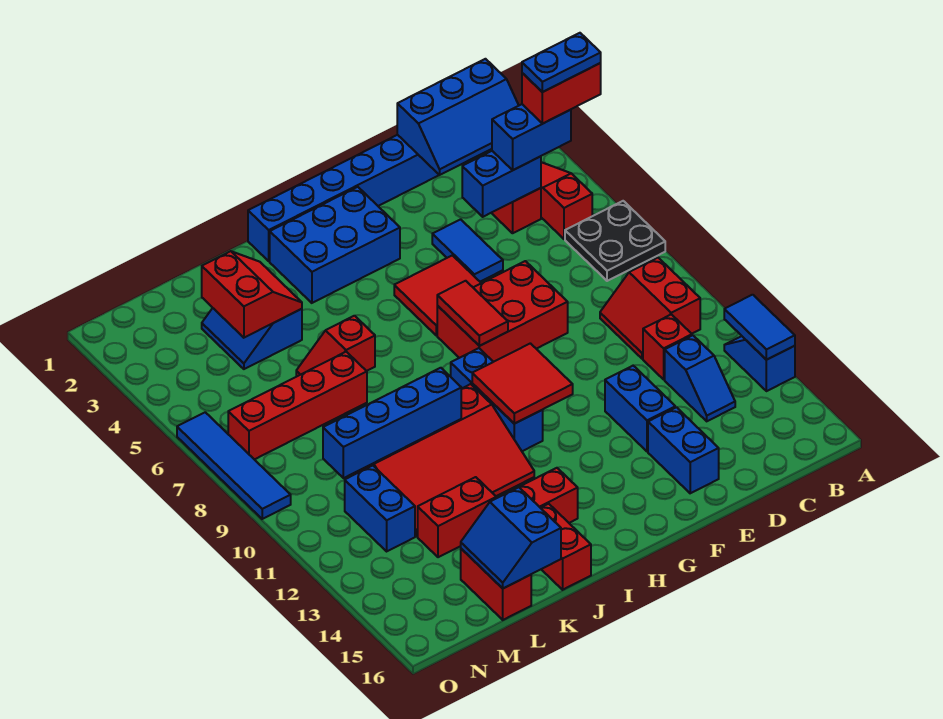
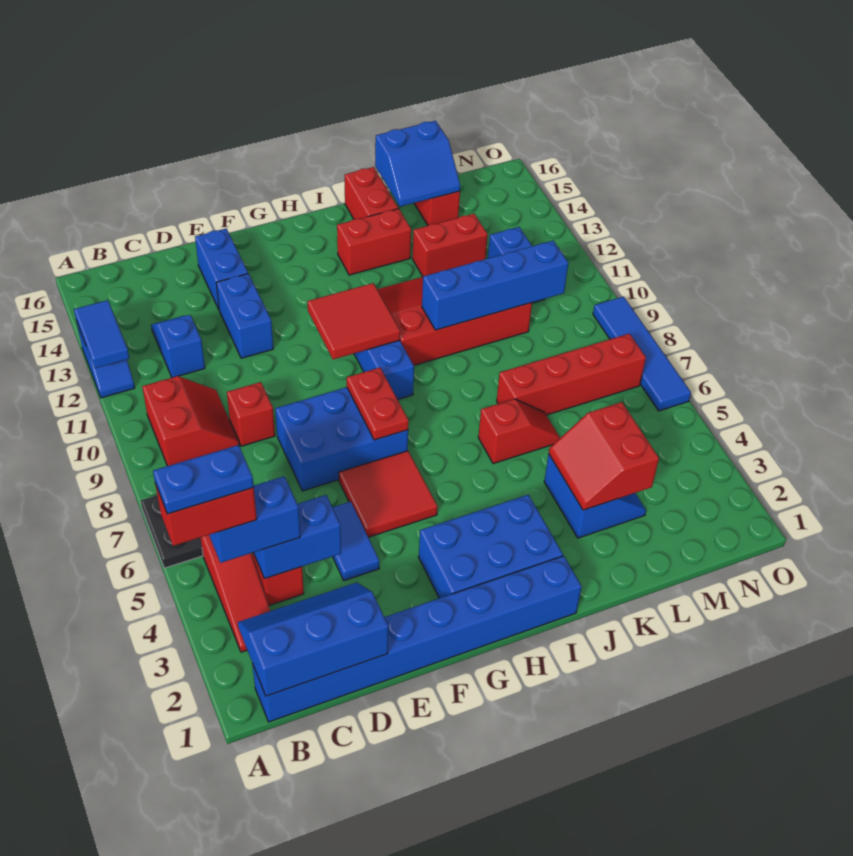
red 1x1 brick [643,314,692,379] -> red 1x1 brick moved to [227,382,275,446]
red 2x3 brick [437,261,568,362] -> blue 2x3 brick [275,387,408,491]
red 1x2 tile [437,281,508,346] -> red 1x2 plate [347,368,409,440]
blue 2x2 slope [461,487,561,588] -> blue 2x2 slope turned to [375,121,460,207]

